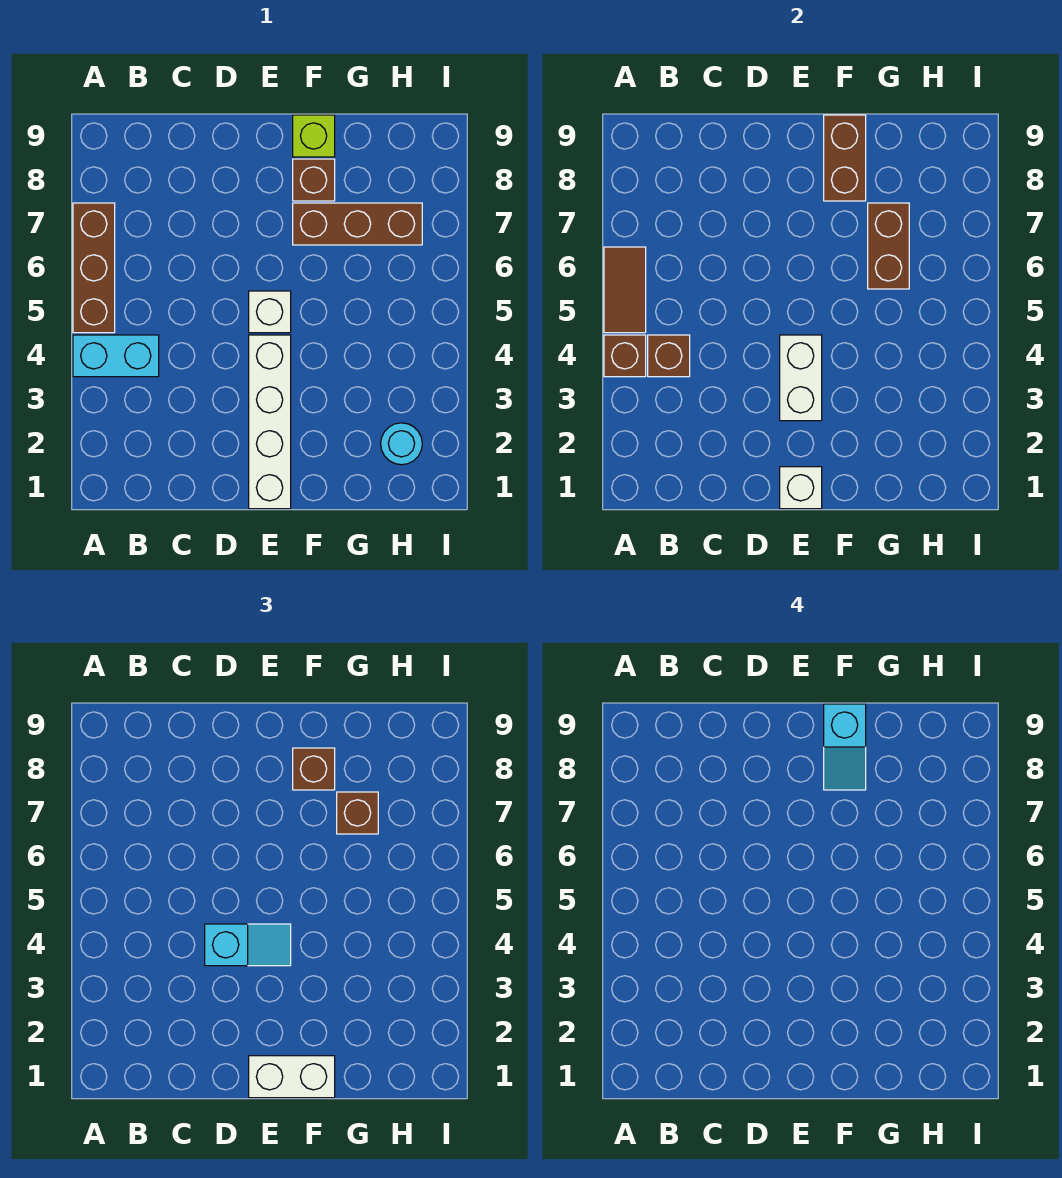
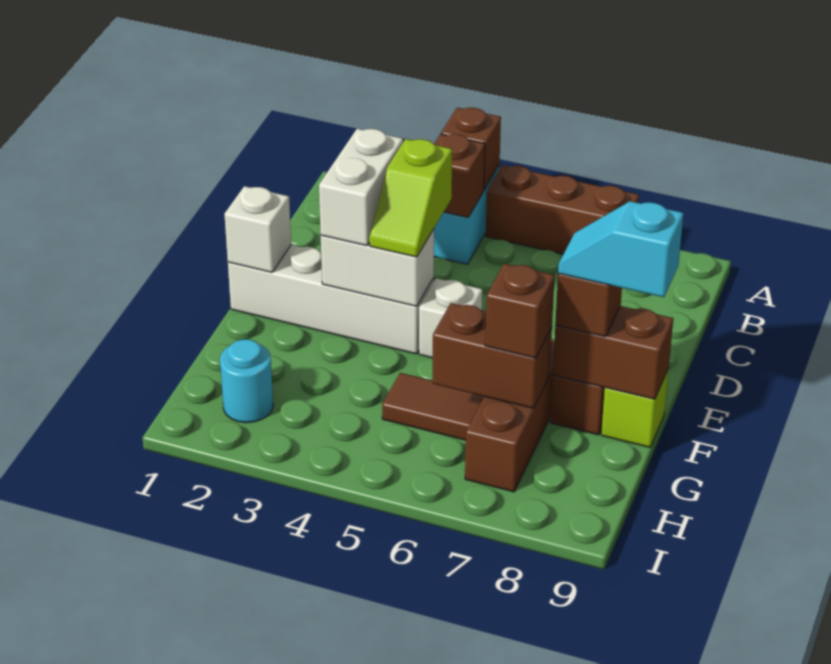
brown 1x2 tile [604,247,646,333] -> brown 1x2 tile moved to [382,373,484,440]
cyan 1x2 slope [205,924,291,966] -> lime 1x2 slope [369,139,452,257]
white 1x2 brick [249,1056,335,1098] -> white 1x2 brick moved to [319,129,403,246]

